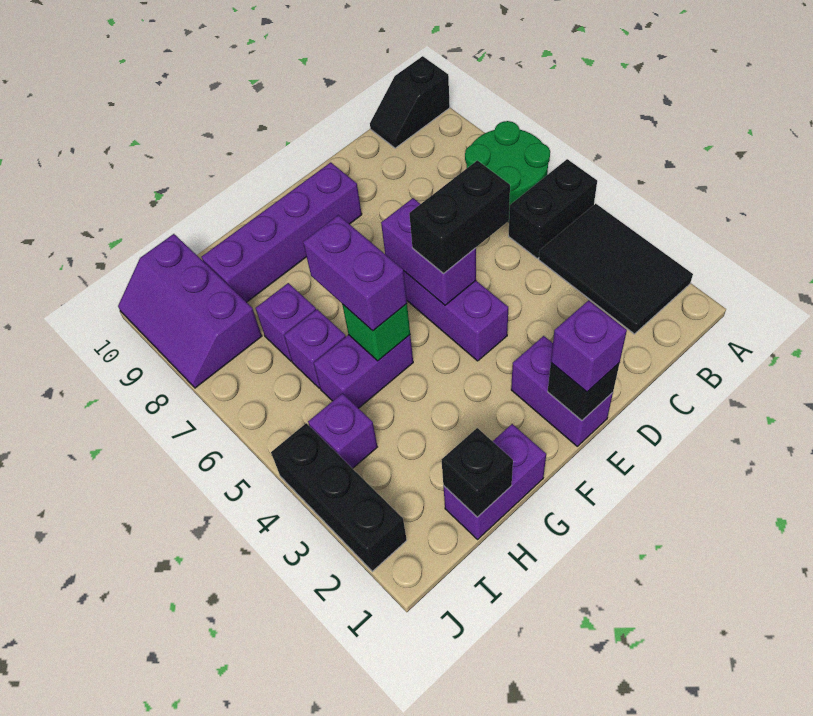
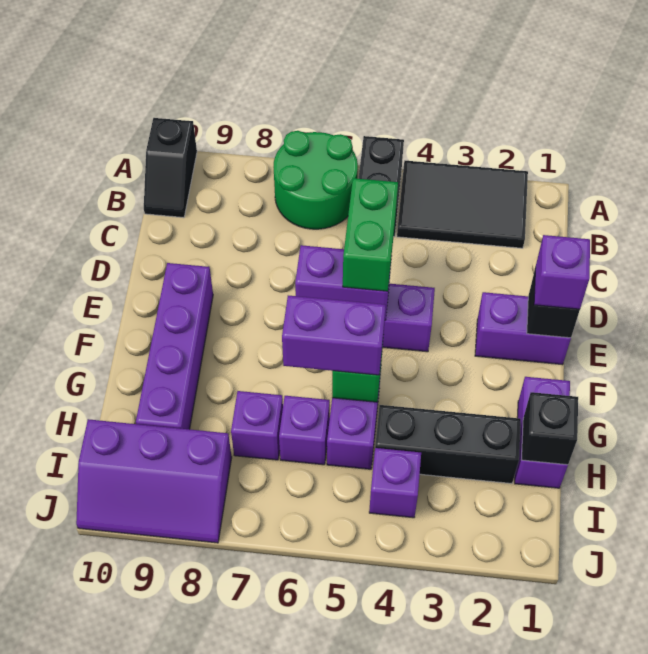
black 1x2 brick [409,160,510,274] -> green 1x2 brick [343,178,398,291]
black 1x3 brick [271,423,407,571] -> black 1x3 brick moved to [375,405,521,484]

